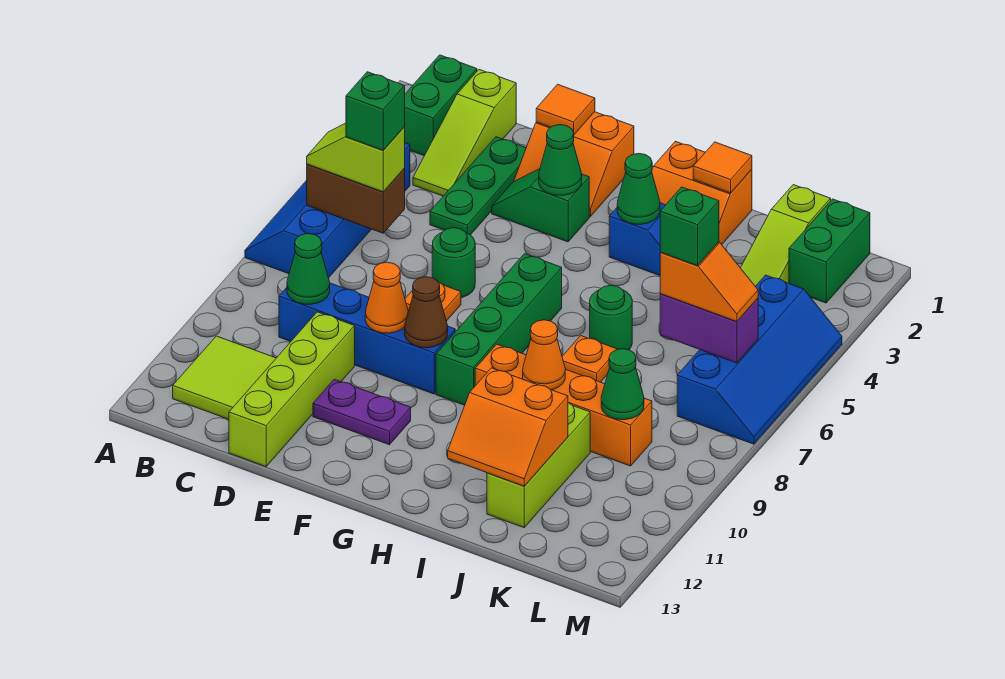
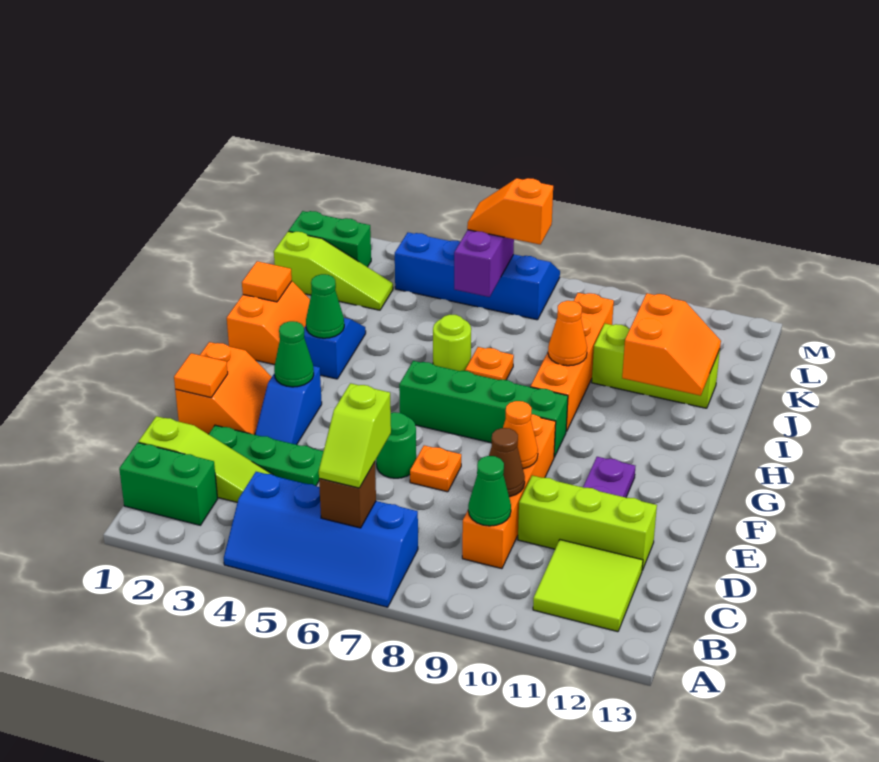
brown 1x2 brick [307,164,405,233] -> brown 1x1 brick [319,462,376,528]
green 1x1 brick [346,72,405,150] -> none
blue 1x4 brick [279,283,455,394] -> orange 1x4 brick [462,414,556,569]
lime 1x4 brick [229,312,355,466] -> lime 1x3 brick [518,475,657,570]
green 1x2 slope [492,169,589,242] -> blue 1x2 slope [255,366,322,445]
brown 1x1 cone [405,277,448,348] -> brown 1x1 cone moved to [489,428,525,497]
green 1x1 round brick [590,285,632,350] -> lime 1x1 round brick [433,315,471,371]
orange 1x2 slope [660,242,758,322] -> orange 1x2 slope turned to [467,178,553,245]
green 1x1 brick [660,187,719,266] -> none
green 1x1 cone [601,349,644,420] -> none

